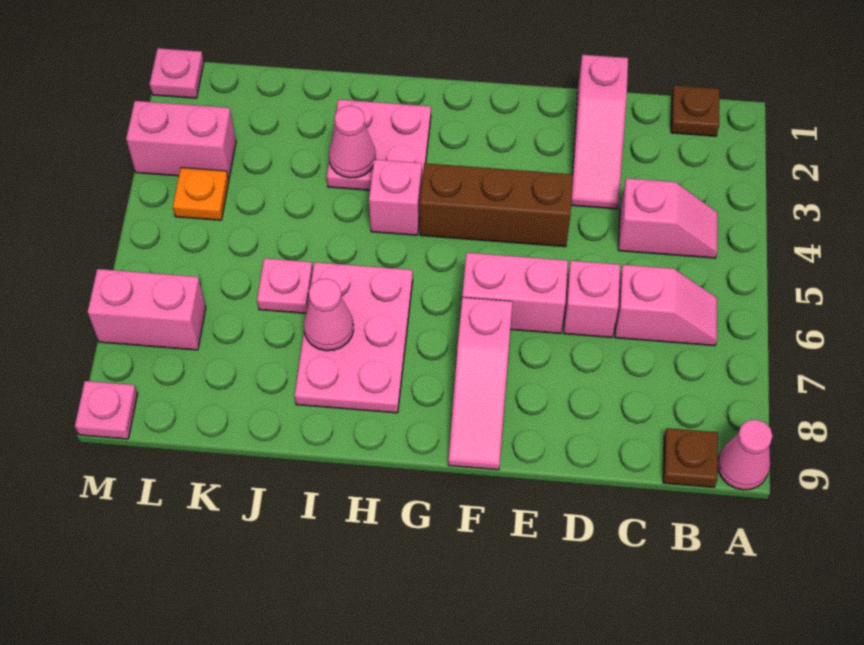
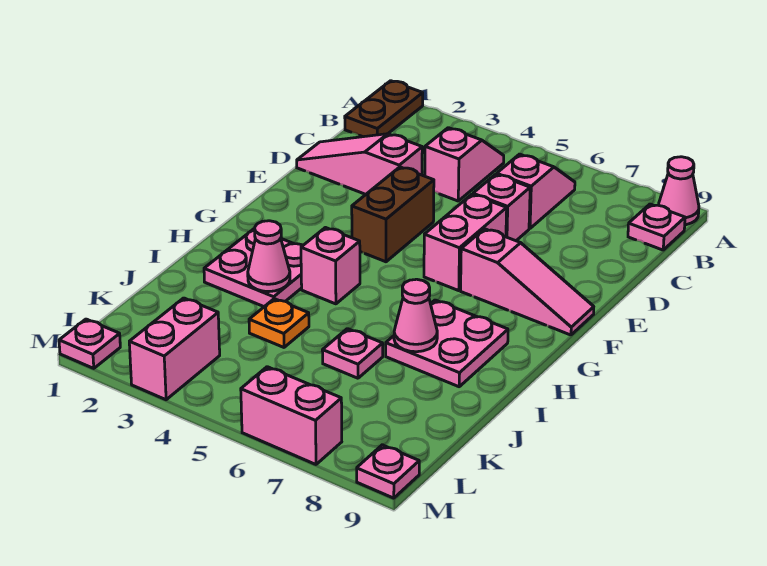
brown 1x1 plate [671,85,719,136] -> brown 1x2 plate [345,81,423,137]
brown 1x1 plate [663,428,718,487] -> pink 1x1 plate [628,204,685,250]
pink 1x3 slope [571,55,628,209] -> pink 1x3 slope turned to [297,134,422,194]
brown 1x3 brick [420,163,573,247] -> brown 1x2 brick [352,167,434,262]
pink 2x3 plate [295,262,413,413] -> pink 2x2 plate [386,300,508,387]
orange 1x1 plate [173,168,229,220] -> orange 1x1 plate moved to [249,299,309,347]
pink 1x2 brick [88,269,206,350] -> pink 1x2 brick turned to [241,367,342,464]

